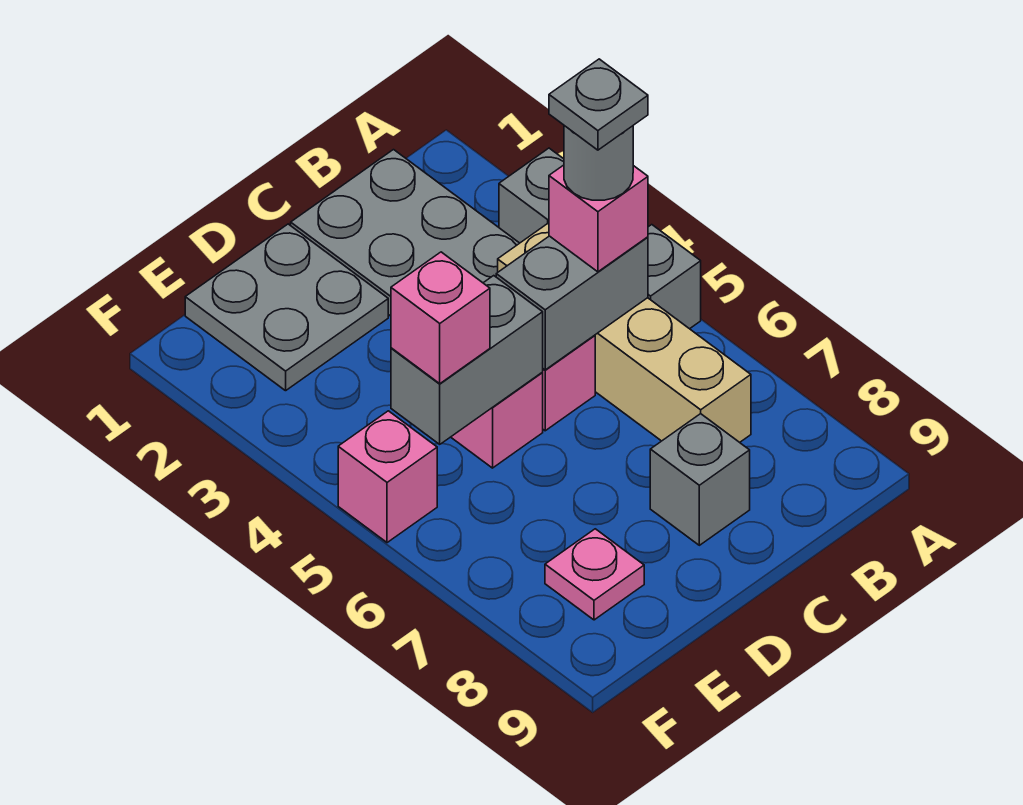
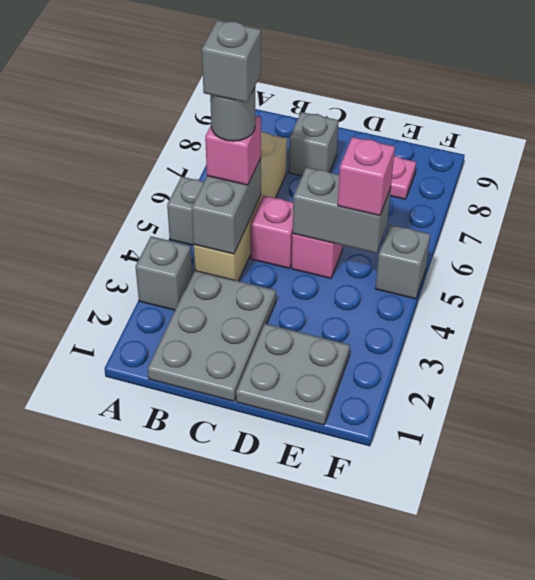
grey 1x2 brick [496,236,648,370] -> grey 1x2 brick turned to [192,158,261,254]
grey 1x1 plate [549,59,648,150] -> grey 1x1 brick [202,20,261,103]
pink 1x1 brick [338,411,437,543] -> grey 1x1 brick [375,225,430,299]

